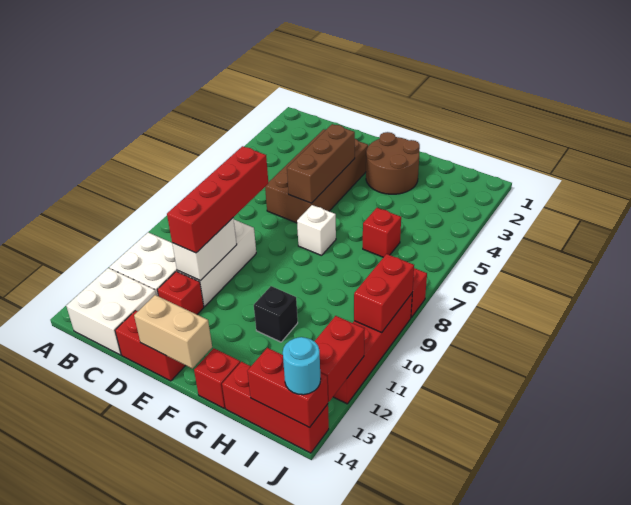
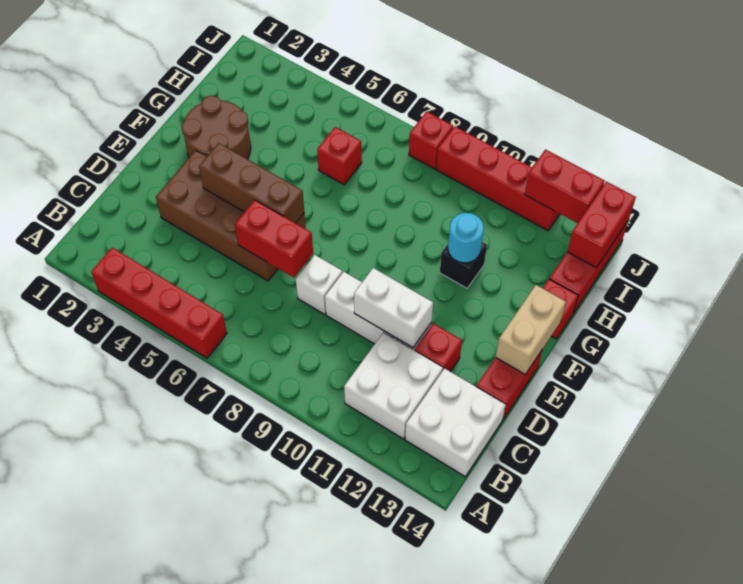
red 1x4 brick [167,146,268,253] -> red 1x4 brick moved to [91,248,227,358]
white 1x1 brick [297,205,336,256] -> white 1x1 brick moved to [296,255,342,314]
red 1x2 brick [354,254,414,332] -> red 1x2 brick moved to [235,200,313,278]
cyan 1x1 round brick [283,337,321,395] -> cyan 1x1 round brick moved to [448,213,484,263]

